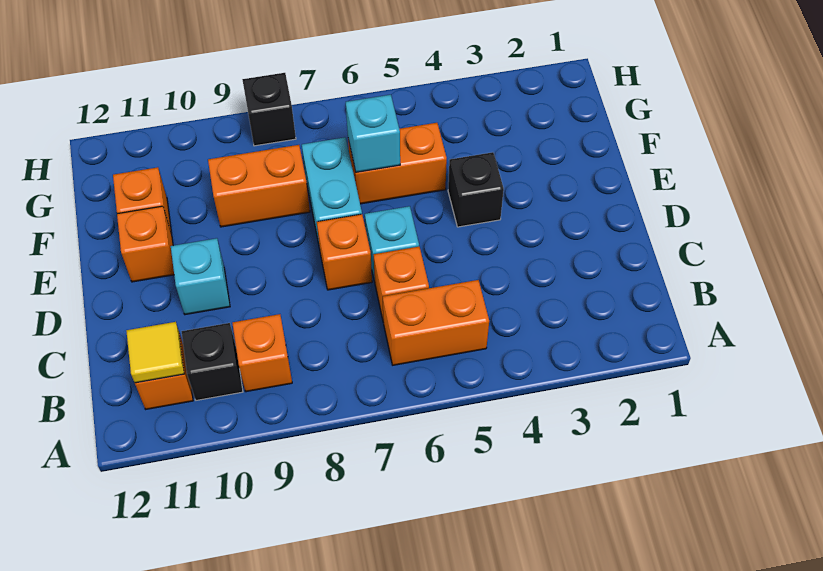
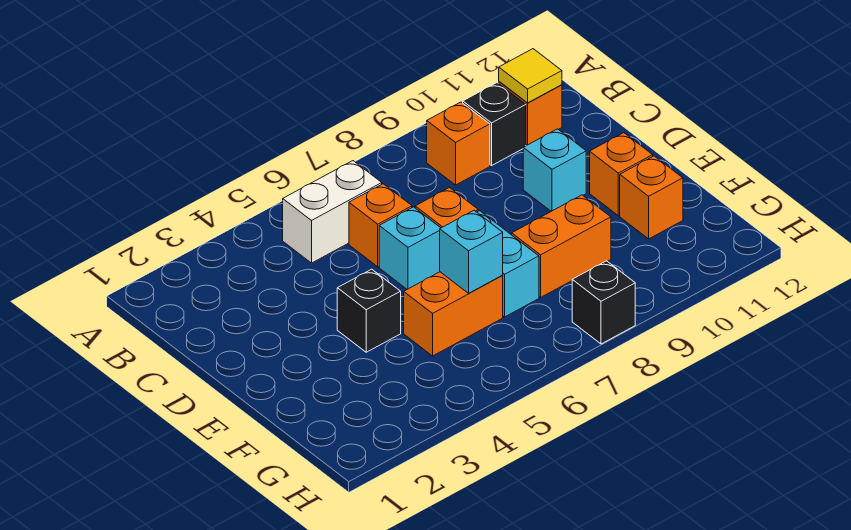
orange 1x2 brick [383,280,489,365] -> white 1x2 brick [283,161,382,263]

